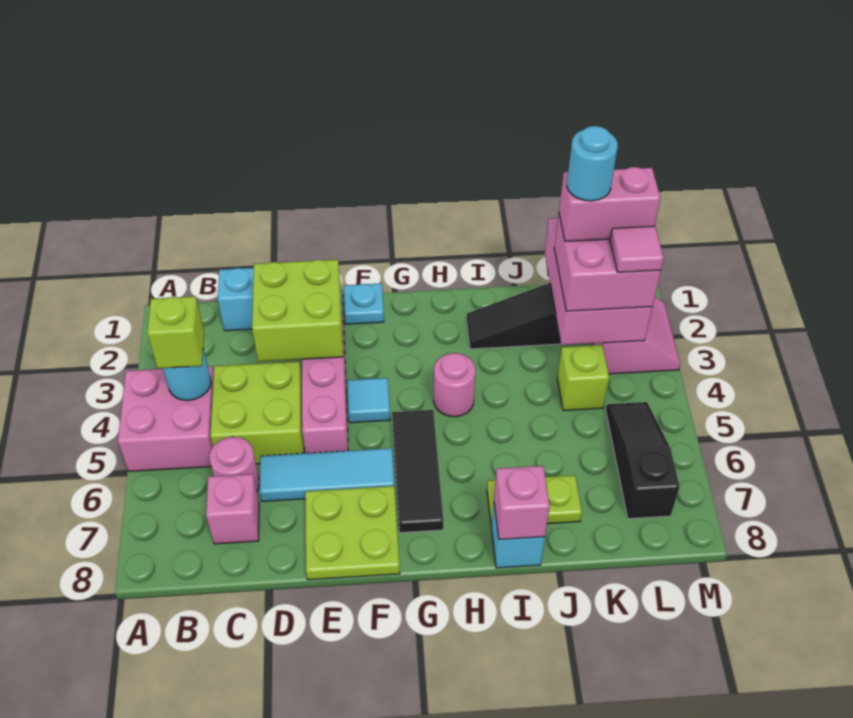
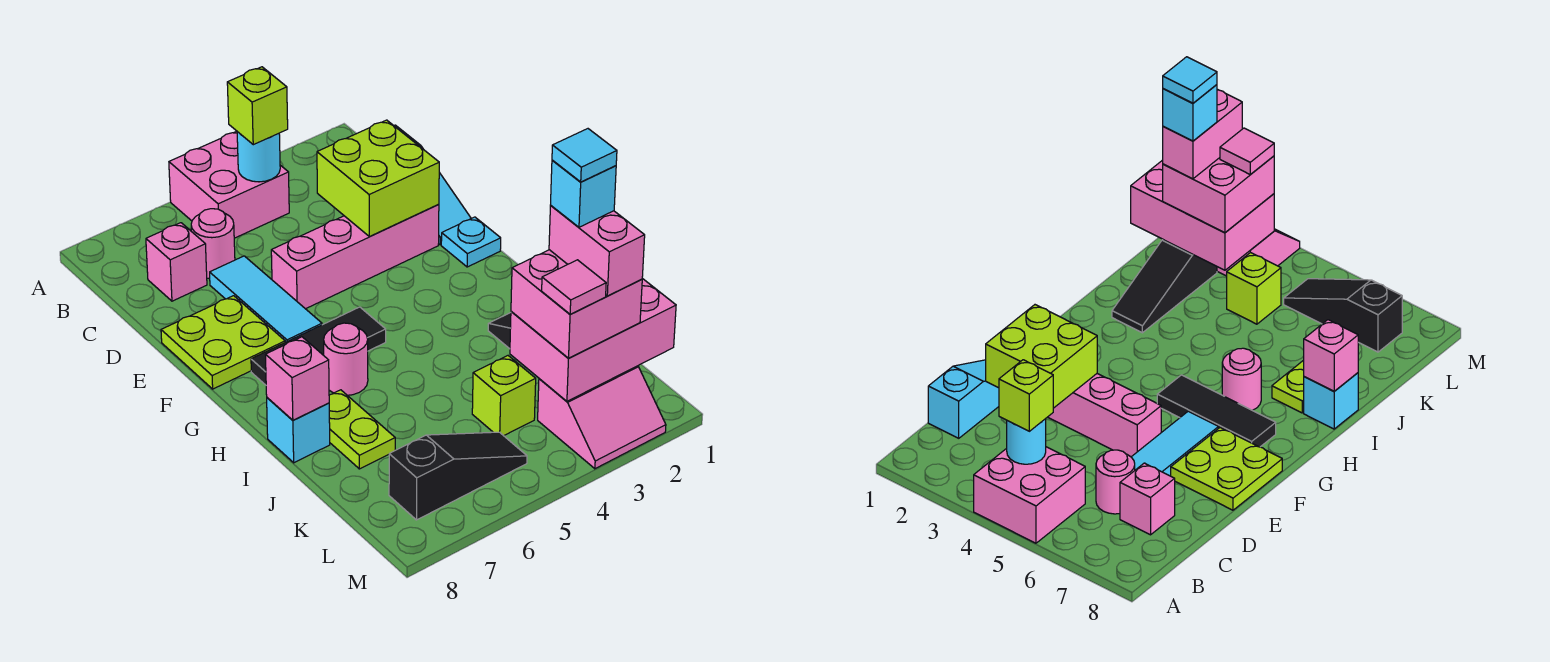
lime 2x2 brick [210,361,304,464] -> none
cyan 1x1 tile [347,378,390,423] -> cyan 1x1 tile moved to [552,129,617,182]
pink 1x1 round brick [434,353,476,417] -> pink 1x1 round brick moved to [324,323,368,395]
cyan 1x1 round brick [567,126,618,201] -> cyan 1x1 brick [551,160,616,227]

